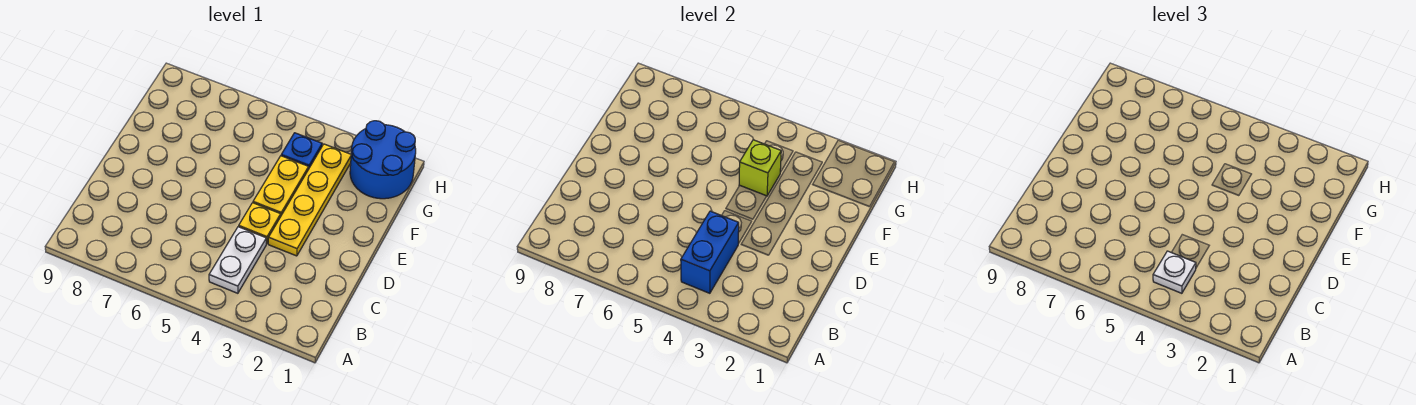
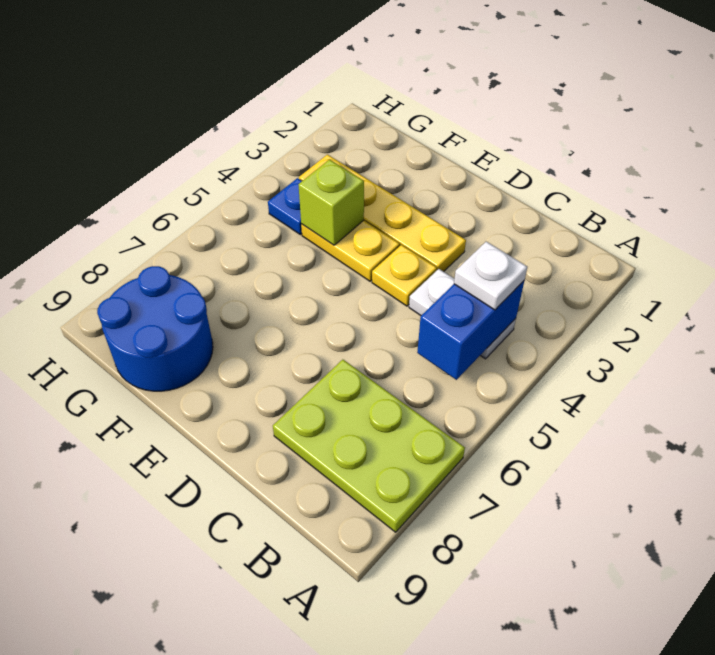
none -> lime 2x3 plate [273,360,465,532]
blue 1x2 brick [681,211,739,293] -> blue 1x2 brick turned to [417,281,524,380]
blue 2x2 round brick [350,121,416,199] -> blue 2x2 round brick moved to [97,266,213,391]

